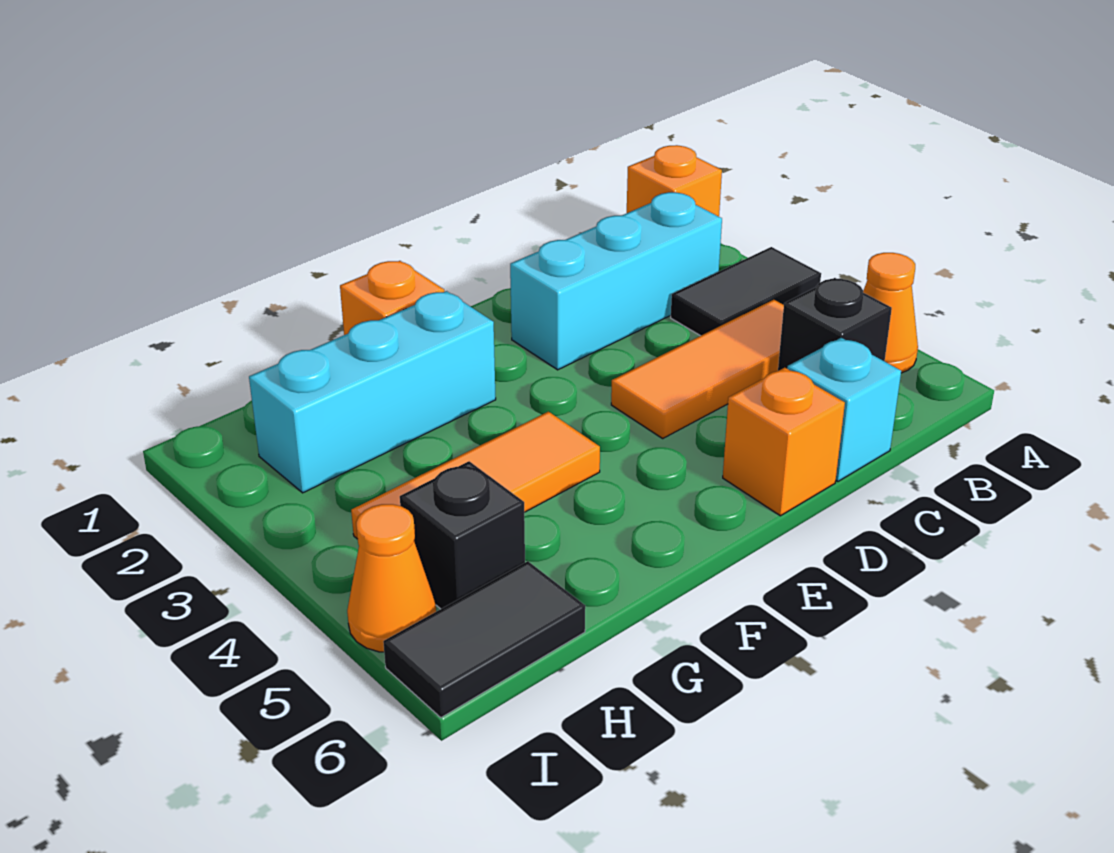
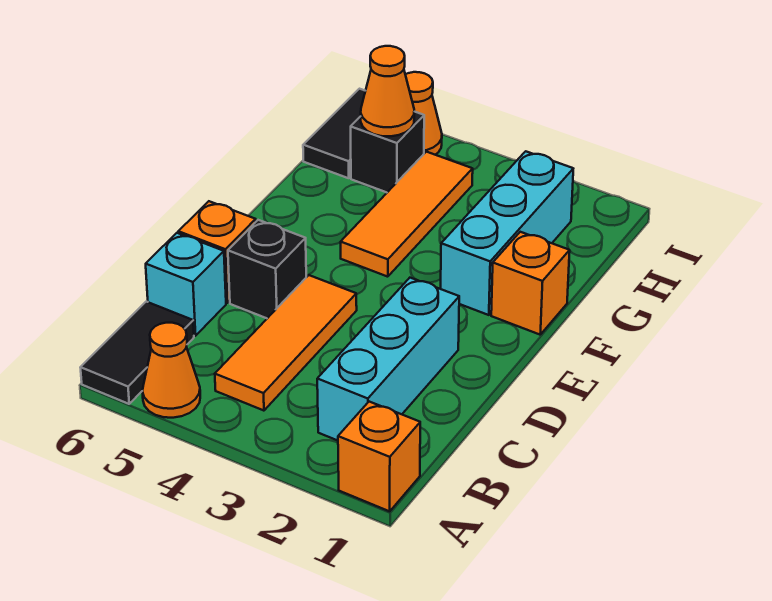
black 1x2 tile [671,247,821,336] -> black 1x2 tile moved to [80,302,194,404]
black 1x1 brick [778,278,892,371] -> black 1x1 brick moved to [228,220,306,318]
none -> orange 1x1 cone [361,46,414,136]

